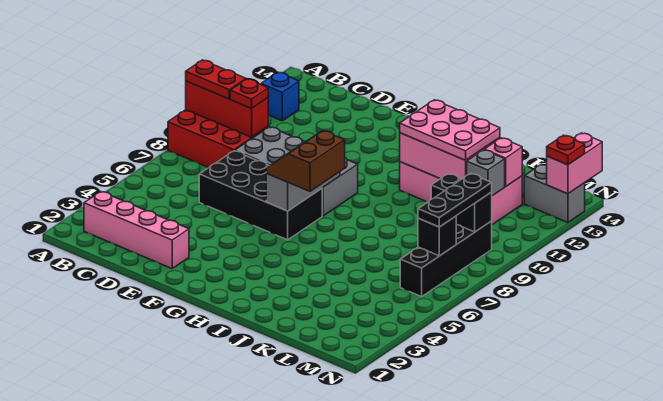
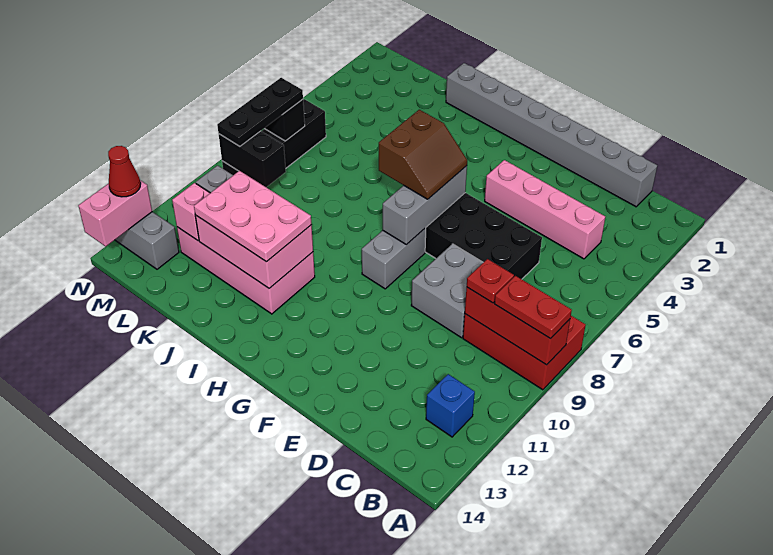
pink 1x4 brick [84,192,189,269] -> pink 1x4 brick moved to [485,160,605,259]
none -> grey 1x8 brick [446,63,657,207]
red 1x1 plate [547,135,585,165] -> red 1x1 cone [108,146,141,197]

